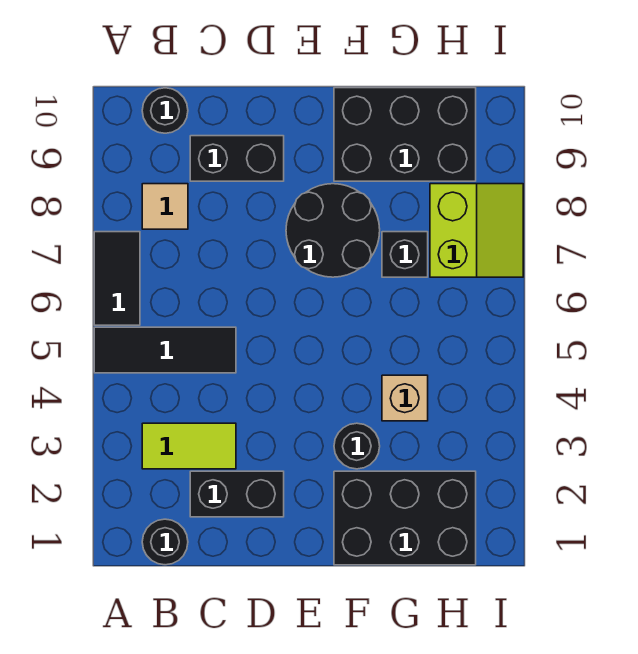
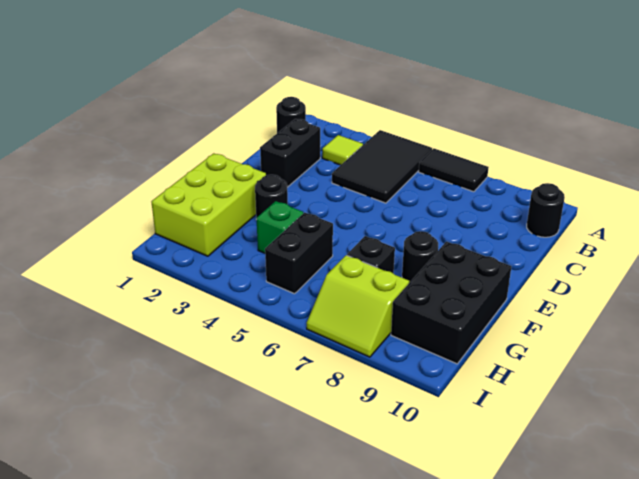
black 1x3 tile [94,327,236,373] -> black 2x3 tile [332,130,432,203]
lime 1x2 tile [142,423,236,469] -> lime 1x1 tile [322,135,363,165]
tan 1x1 tile [142,184,188,229] -> none
black 1x2 brick [190,136,284,181] -> black 1x2 brick moved to [265,212,333,294]
black 2x2 round brick [286,184,380,277] -> black 1x1 round brick [402,231,438,283]
black 2x3 brick [334,471,476,565] -> lime 2x3 brick [151,153,266,256]
tan 1x1 brick [382,375,428,421] -> green 1x1 brick [256,201,303,253]

